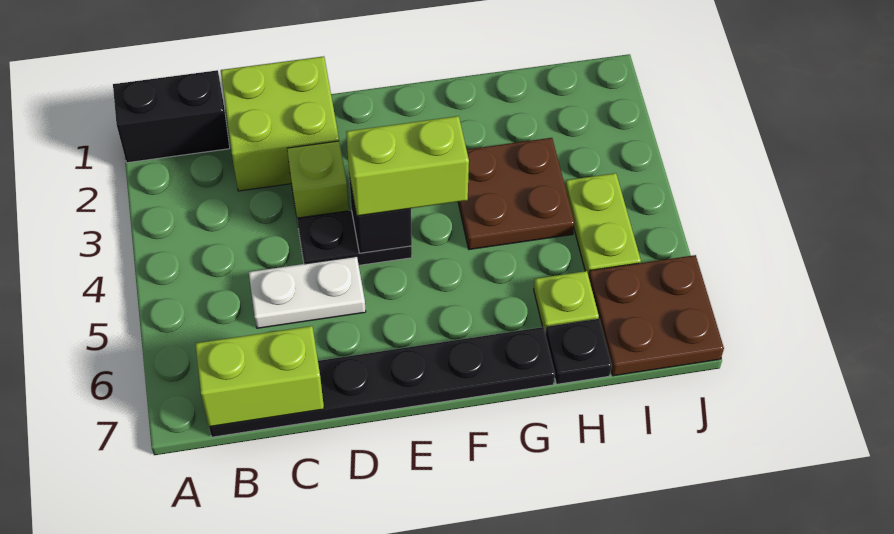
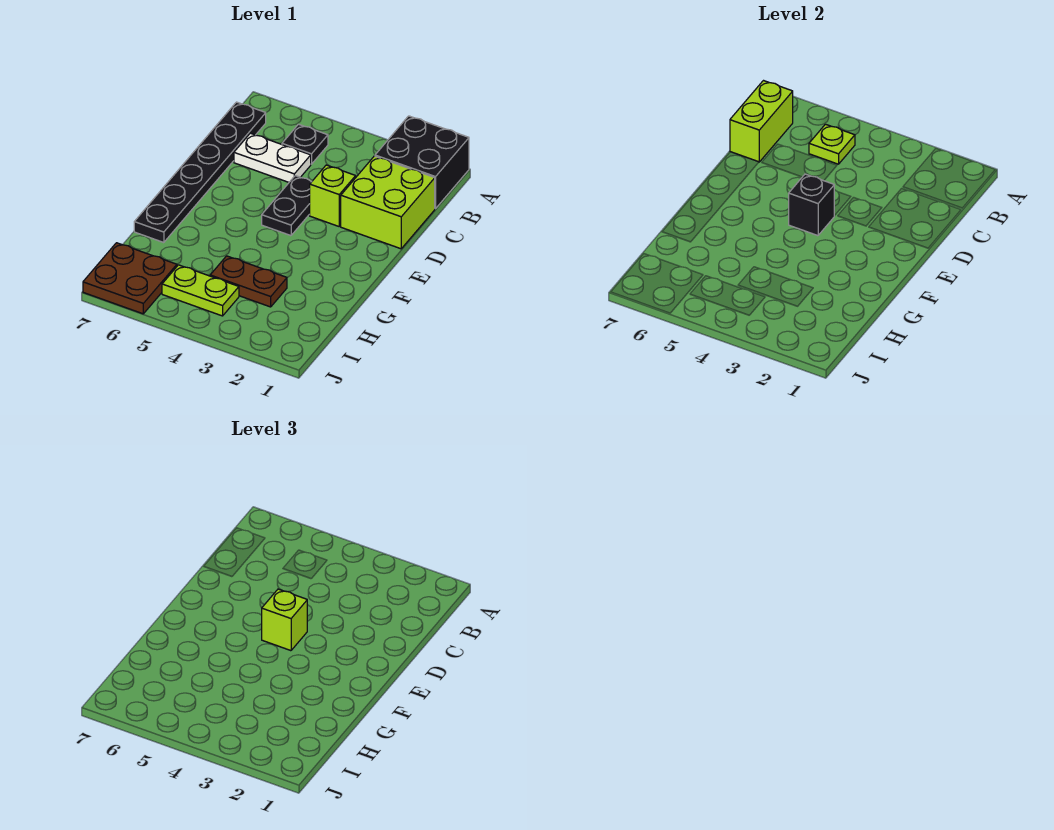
black 1x2 brick [113,70,230,163] -> black 2x2 brick [375,116,469,209]
white 1x2 plate [249,256,366,328] -> white 1x2 plate turned to [234,133,311,182]
lime 1x2 brick [346,116,469,216] -> lime 1x1 brick [262,589,307,651]
brown 2x2 plate [458,138,574,249] -> brown 1x2 plate [210,256,287,307]
lime 1x1 plate [534,271,599,334] -> lime 1x1 plate moved to [809,124,855,164]
black 1x1 plate [545,319,612,384] -> black 1x1 plate moved to [282,124,328,164]

